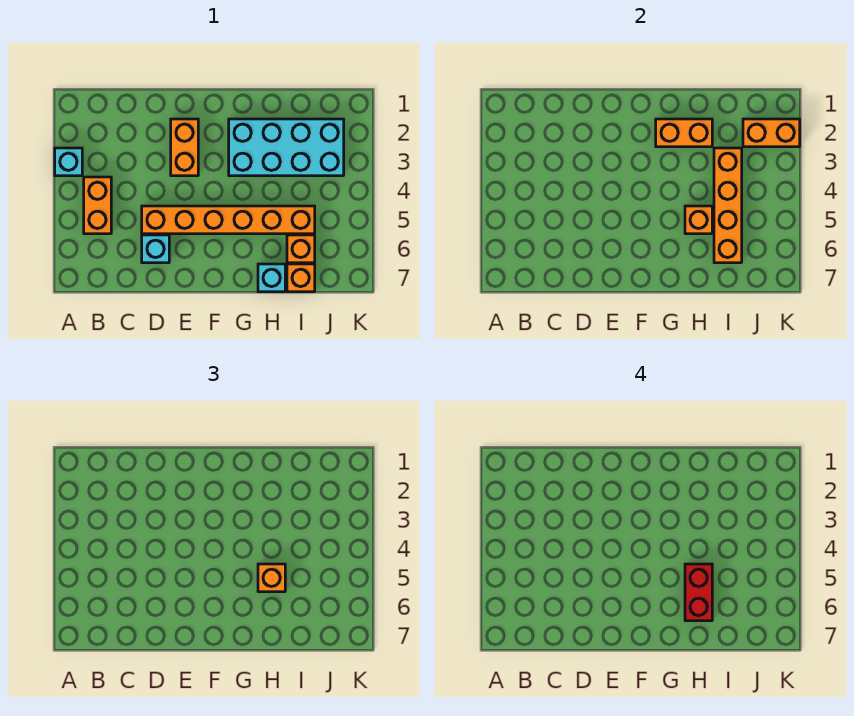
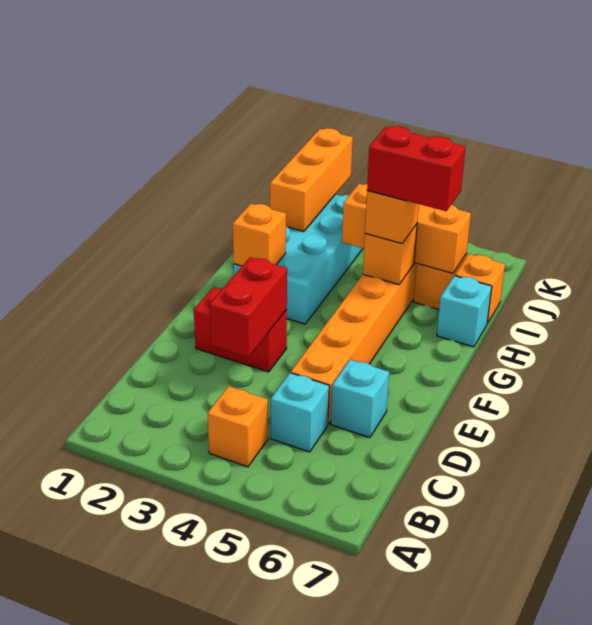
cyan 1x1 brick [55,148,82,176] -> cyan 1x1 brick moved to [271,373,329,452]
orange 1x2 brick [84,177,111,234] -> orange 1x1 brick [207,386,268,467]
none -> red 1x2 brick [209,257,287,357]
orange 1x2 brick [171,119,198,176] -> red 1x2 brick [194,287,287,372]
orange 1x2 brick [656,119,712,147] -> orange 1x1 brick [233,204,286,266]
orange 1x4 brick [714,148,742,263] -> orange 1x3 brick [342,184,471,273]
orange 1x2 brick [743,119,800,147] -> orange 1x3 brick [270,128,353,232]

